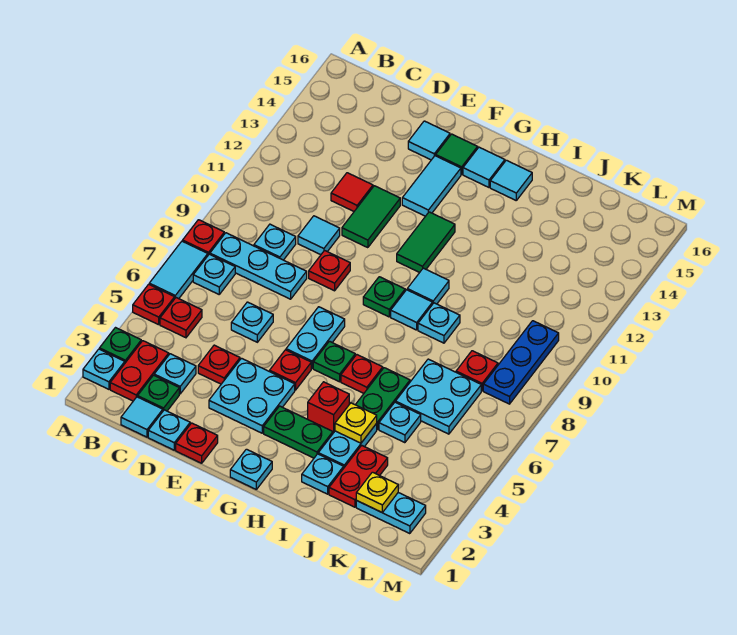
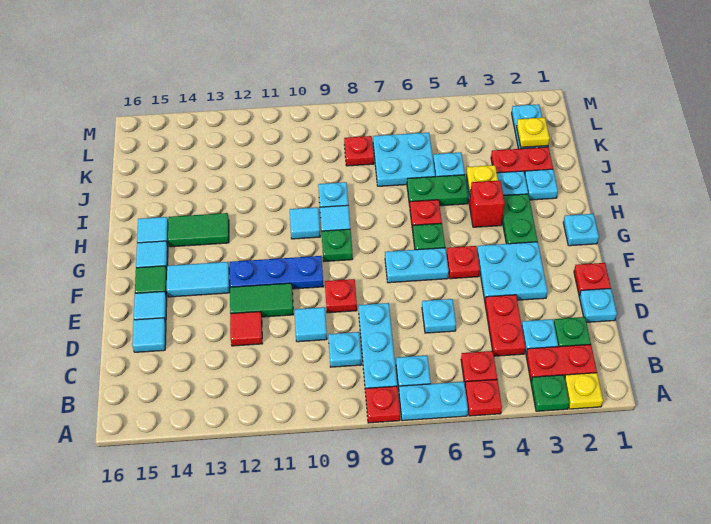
cyan 1x1 plate [83,349,125,389] -> yellow 1x1 plate [565,373,603,409]
cyan 1x2 tile [149,241,208,299] -> cyan 1x2 plate [399,382,468,421]
cyan 1x1 tile [121,397,163,437] -> cyan 1x1 tile moved to [132,318,166,352]
red 1x1 plate [198,345,240,384] -> red 1x2 plate [485,295,525,356]
green 1x2 tile [397,212,455,273] -> green 1x2 tile moved to [168,213,229,247]
blue 1x3 plate [483,321,559,404] -> blue 1x3 plate moved to [230,256,324,289]

